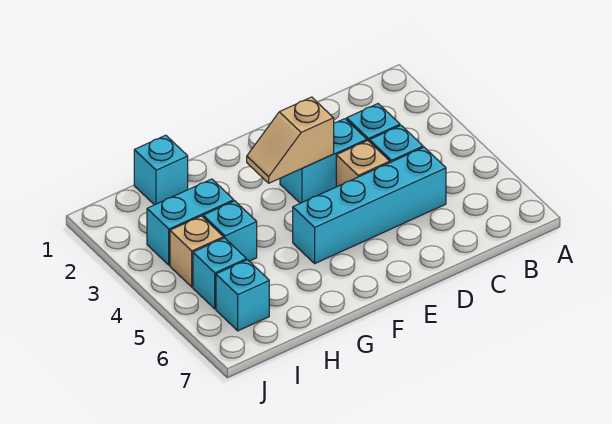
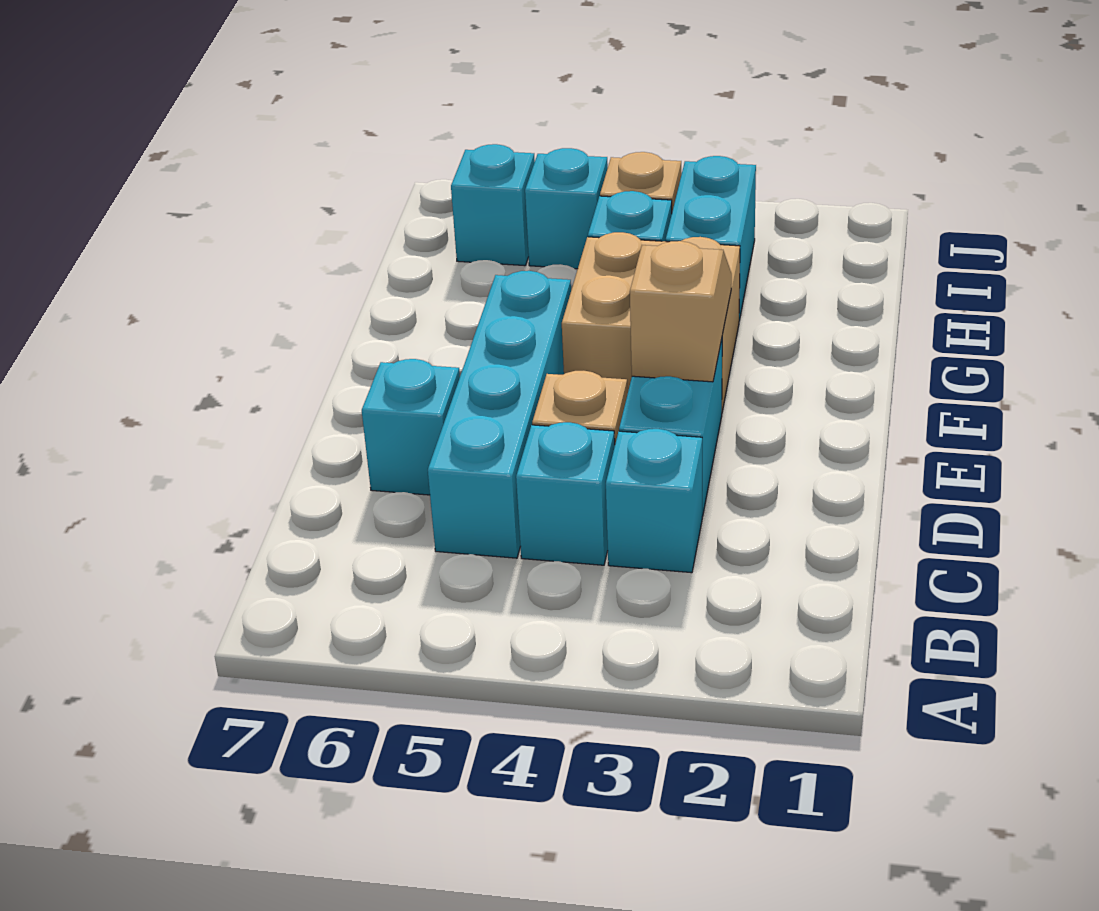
none -> tan 2x2 brick [562,232,740,412]
cyan 1x1 brick [134,135,188,205] -> cyan 1x1 brick moved to [362,359,460,495]

